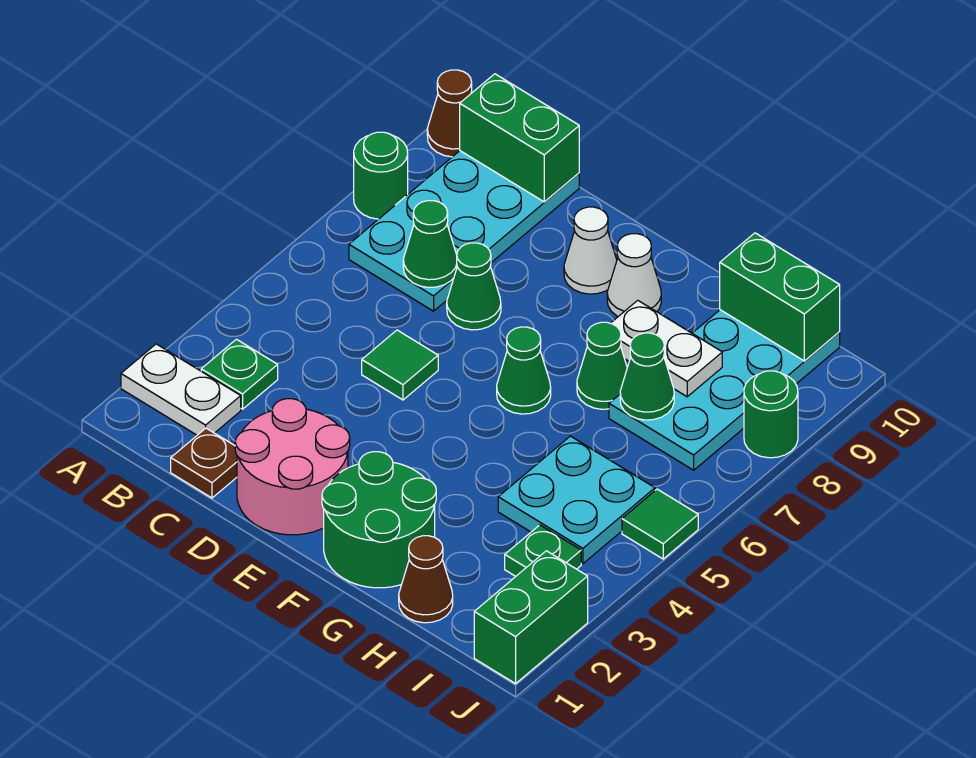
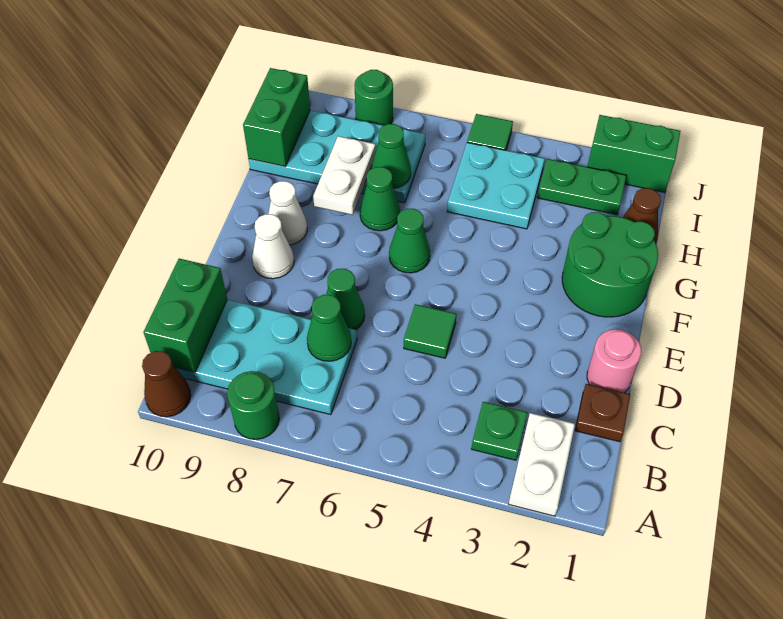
pink 2x2 round brick [235,399,350,535] -> pink 1x1 round brick [587,329,641,393]
green 1x1 plate [505,525,581,576] -> green 1x2 plate [537,159,626,215]

